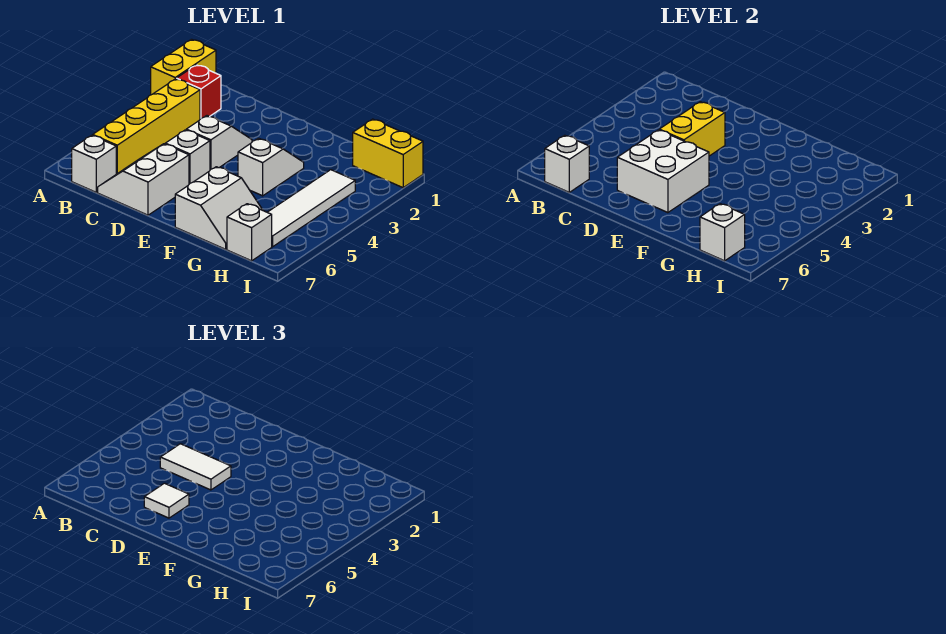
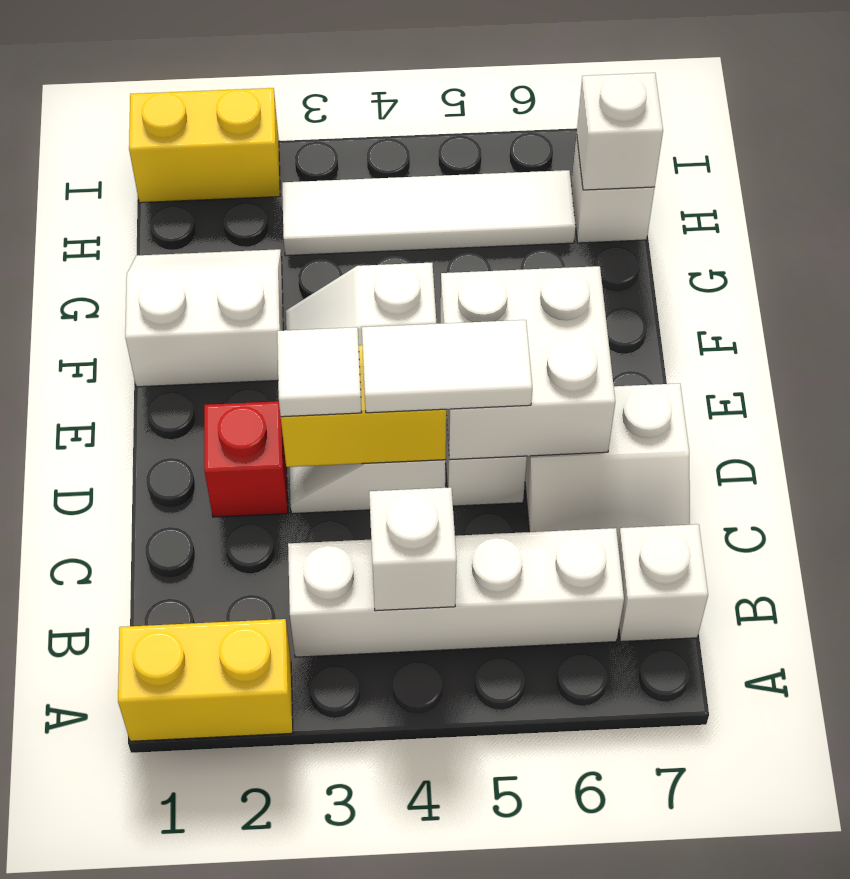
red 1x1 brick [176,65,221,119] -> red 1x1 brick moved to [204,401,288,517]
yellow 1x4 brick [93,79,200,174] -> white 1x4 brick [288,528,624,657]
white 1x1 brick [545,135,589,192] -> white 1x1 brick moved to [369,487,457,611]
white 1x2 tile [160,444,231,490] -> white 1x2 tile turned to [362,320,532,413]
white 1x1 tile [144,483,189,518] -> white 1x1 tile moved to [277,327,362,417]
white 2x2 slope [175,167,262,249] -> white 2x2 slope moved to [125,249,283,387]
yellow 1x2 brick [353,119,423,188] -> yellow 1x2 brick turned to [129,88,280,203]

